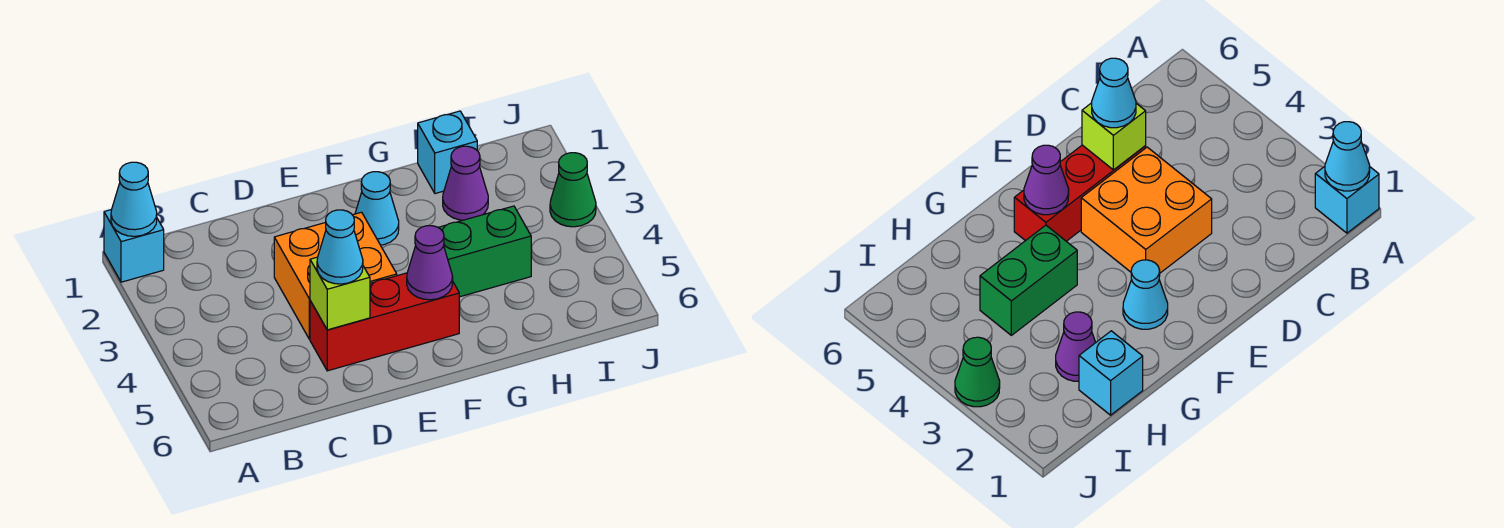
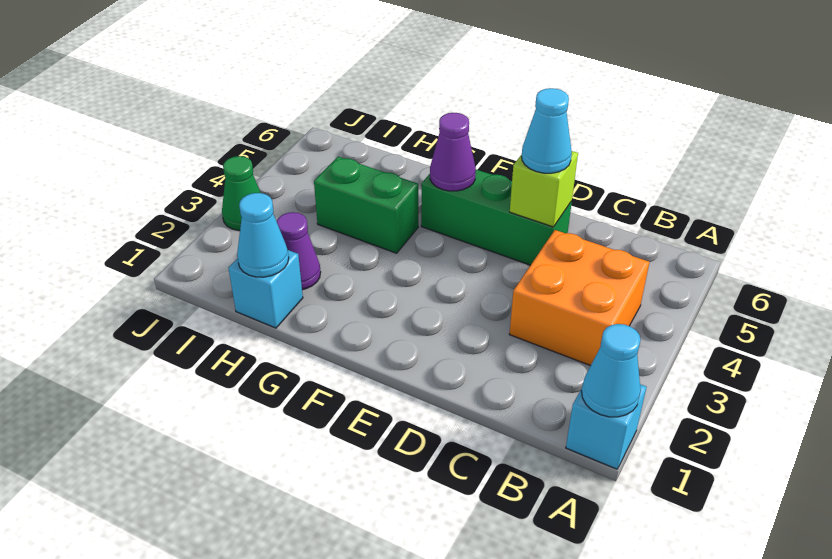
orange 2x2 brick [274,212,397,339] -> orange 2x2 brick moved to [509,230,649,366]
red 1x3 brick [310,273,459,371] -> green 1x3 brick [421,170,572,265]
cyan 1x1 cone [355,172,399,245] -> cyan 1x1 cone moved to [237,193,289,277]

